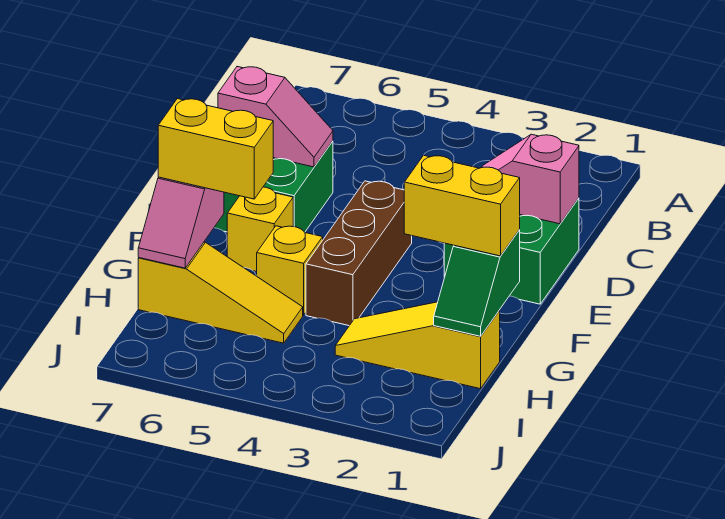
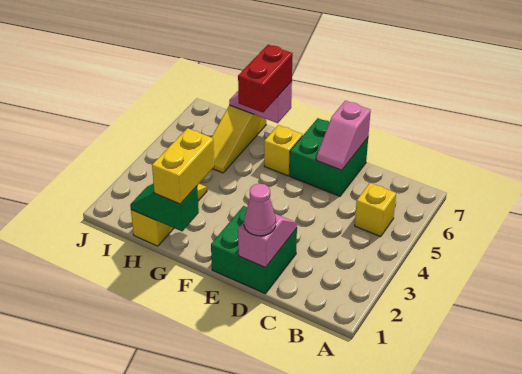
none -> pink 1x1 cone [244,184,276,236]
brown 1x3 brick [306,181,412,326] -> none
yellow 1x1 brick [257,226,323,315] -> yellow 1x1 brick moved to [355,183,396,237]
yellow 1x2 brick [158,99,273,199] -> red 1x2 brick [238,45,293,112]

